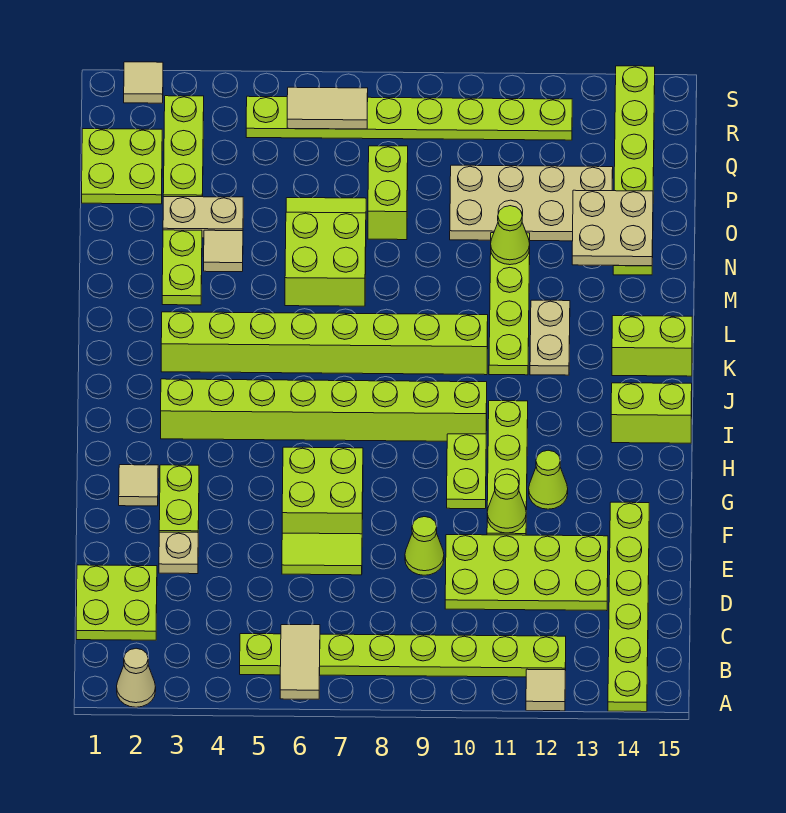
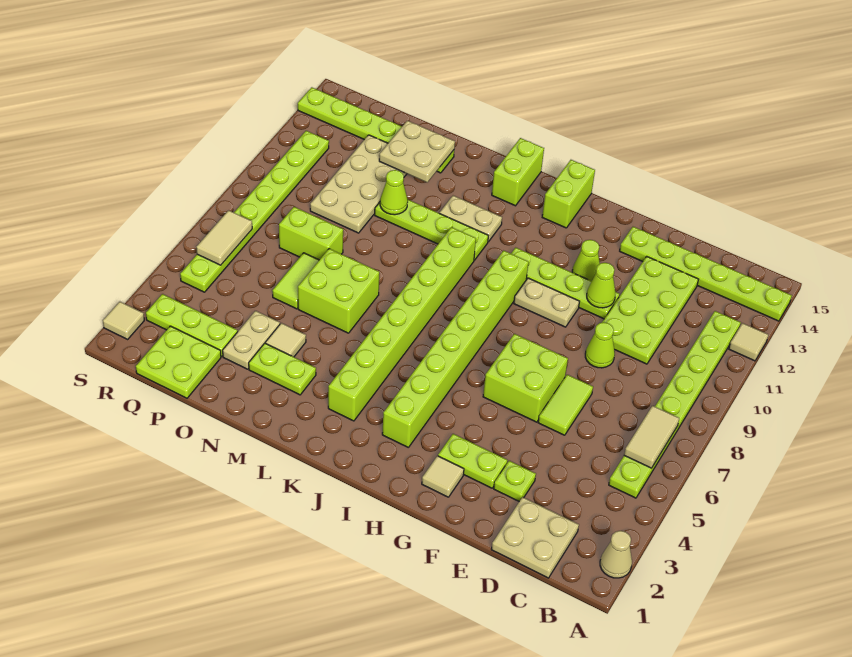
tan 1x2 tile [280,625,320,699] -> tan 1x2 tile turned to [624,406,679,468]
lime 2x2 plate [76,565,157,640] -> tan 2x2 plate [491,497,579,578]
tan 1x1 plate [159,532,198,574] -> lime 1x1 plate [494,461,536,501]
lime 1x2 plate [447,434,486,509] -> tan 1x2 plate [514,278,580,327]

